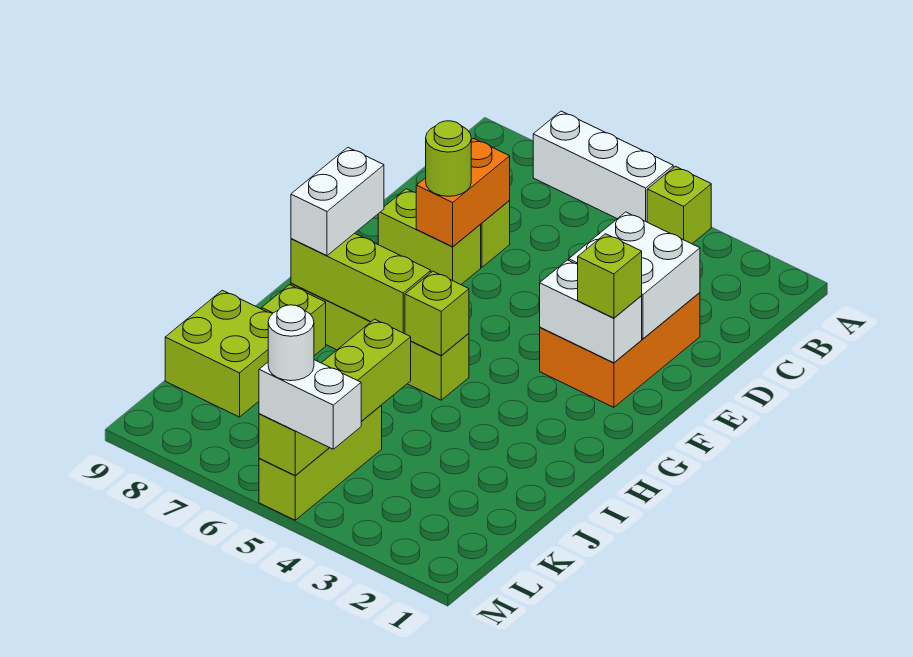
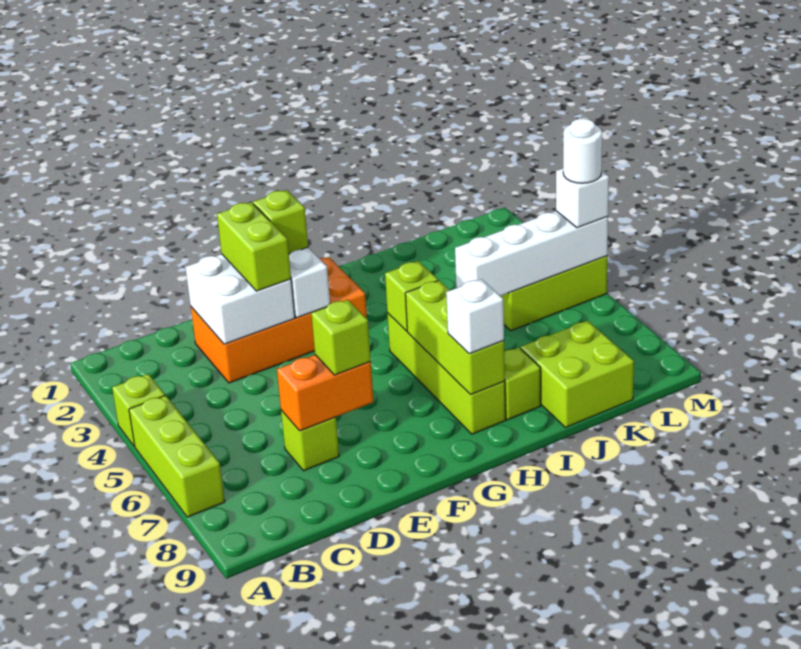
white 1x3 brick [533,111,673,222] -> lime 1x3 brick [129,395,225,517]
orange 2x3 brick [540,293,700,407] -> orange 2x4 brick [191,257,367,383]
lime 1x2 brick [378,189,481,285] -> lime 1x2 brick moved to [217,202,291,291]
lime 1x1 round brick [426,121,471,196] -> lime 1x1 brick [311,300,371,375]
white 1x2 brick [291,148,384,256] -> white 1x1 brick [446,279,504,354]
lime 1x4 brick [259,319,411,476] -> white 1x4 brick [455,211,608,296]
white 1x2 brick [259,360,361,449] -> white 1x1 brick [556,169,609,228]

